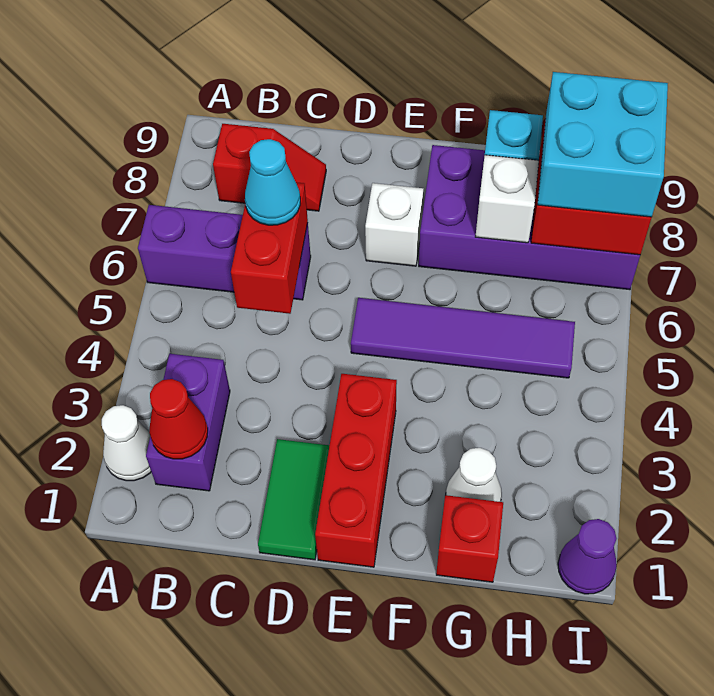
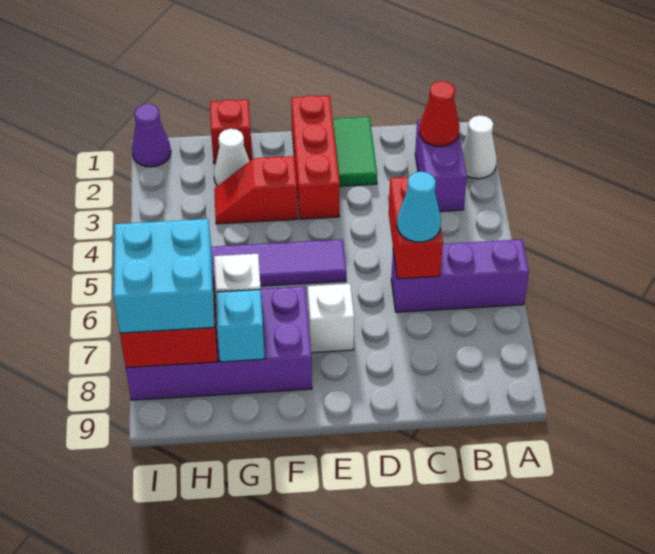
red 1x2 slope [213,124,326,211] -> red 1x2 slope moved to [214,156,298,224]

